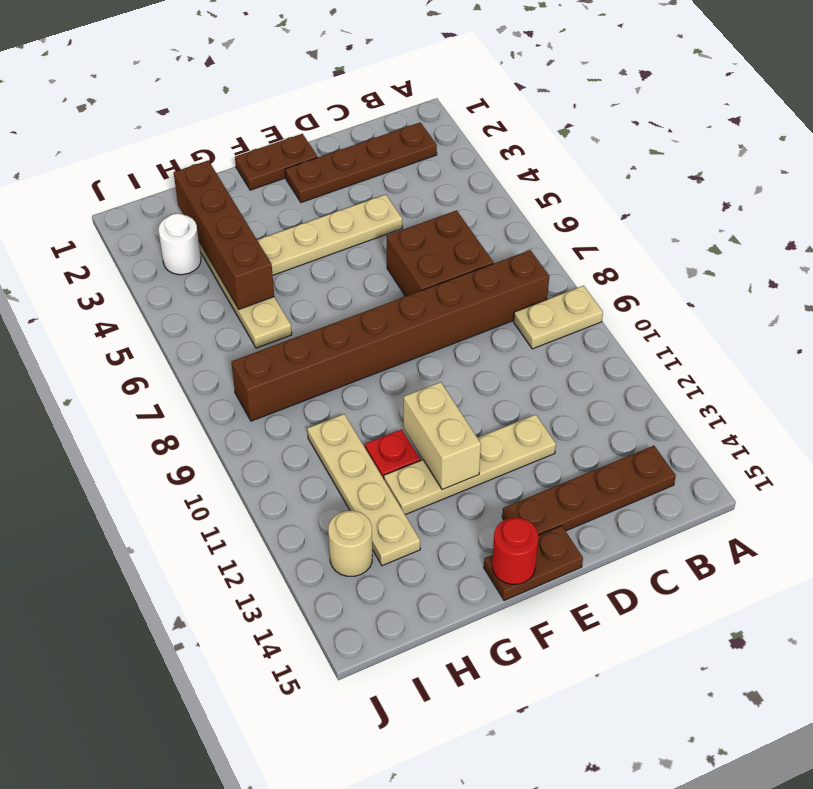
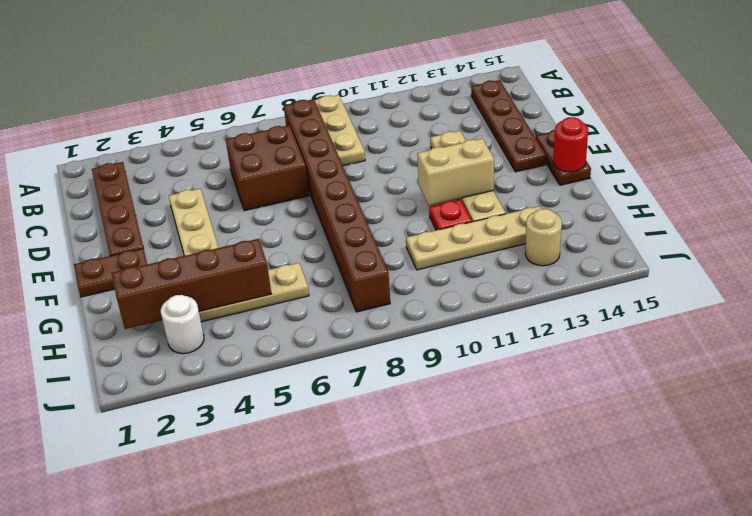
tan 1x2 plate [514,286,603,349] -> tan 1x3 plate [315,95,365,166]
brown 1x2 plate [235,134,318,190] -> brown 1x2 plate turned to [74,248,147,297]

